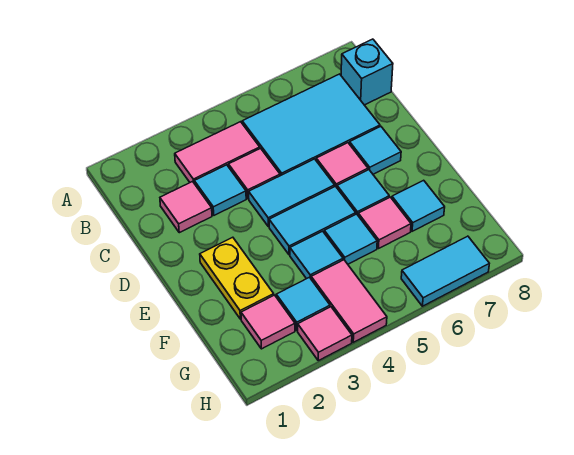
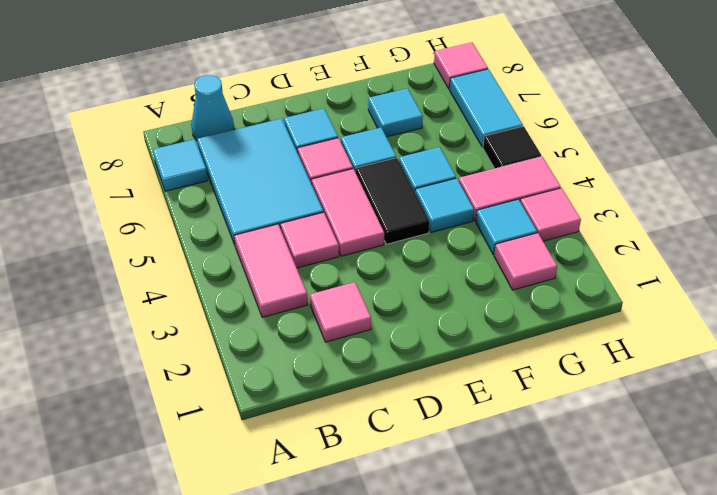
cyan 1x1 brick [341,39,393,105] -> cyan 1x1 cone [191,75,234,140]
cyan 1x1 tile [194,165,246,215] -> cyan 1x1 tile moved to [153,139,208,191]
cyan 1x2 tile [249,159,335,226] -> pink 1x2 tile [312,169,384,256]
yellow 1x2 plate [200,237,274,319] -> none
cyan 1x2 tile [269,186,356,255] -> black 1x2 tile [356,158,429,244]
pink 1x1 tile [358,197,411,249] -> pink 1x1 tile moved to [434,42,488,89]
none -> black 1x1 tile [483,126,541,169]

